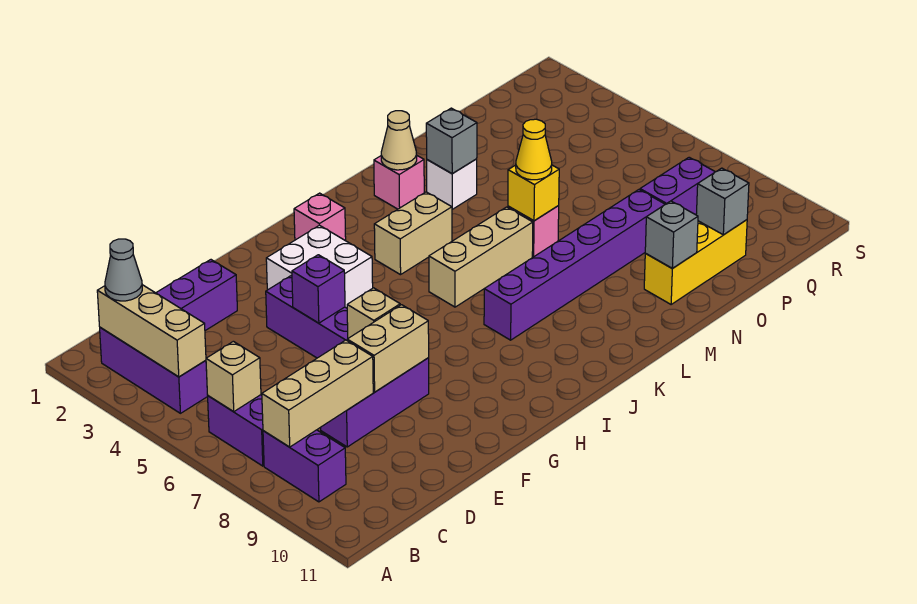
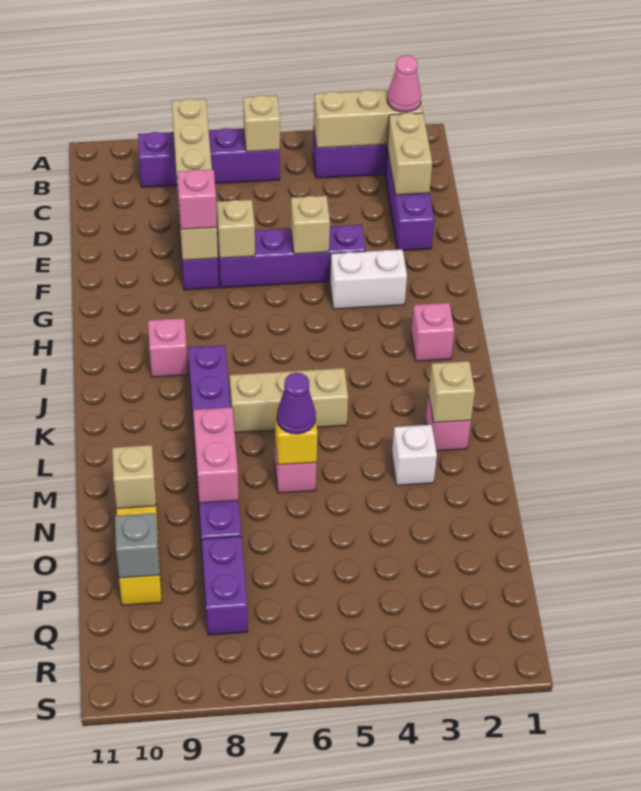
grey 1x1 cone [105,239,142,301] -> pink 1x1 cone [387,55,421,112]
purple 1x1 brick [292,255,345,323] -> tan 1x1 brick [291,196,330,254]
none -> pink 1x1 brick [177,169,217,229]
white 2x2 brick [266,225,373,308] -> white 1x2 brick [330,249,407,309]
none -> pink 1x1 brick [148,318,188,377]
tan 1x2 brick [374,192,452,275] -> tan 1x2 brick moved to [387,113,432,195]
tan 1x3 brick [429,207,533,307] -> tan 1x3 brick turned to [230,368,348,433]
tan 1x1 cone [381,111,417,170] -> tan 1x1 brick [429,361,475,423]
grey 1x1 brick [426,108,477,174] -> none
yellow 1x1 cone [516,119,552,180] -> purple 1x1 cone [277,373,316,434]
none -> pink 1x2 brick [193,407,238,503]
grey 1x1 brick [645,201,698,268] -> tan 1x1 brick [112,445,156,509]

